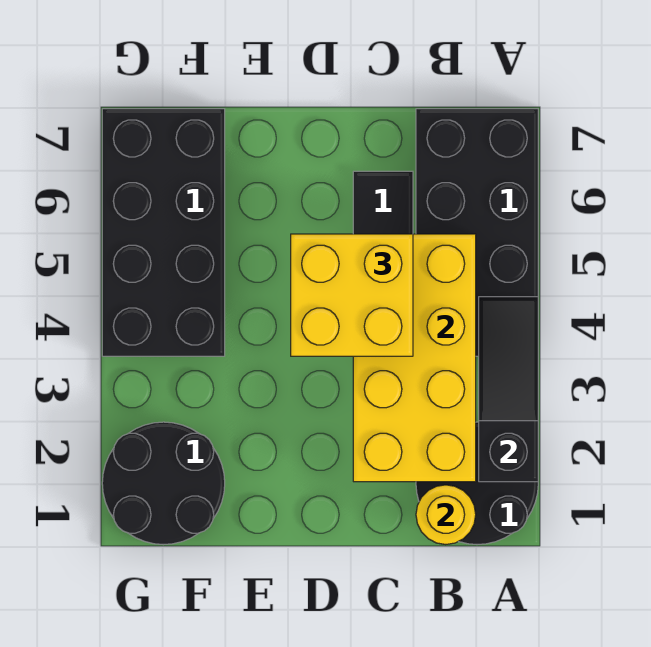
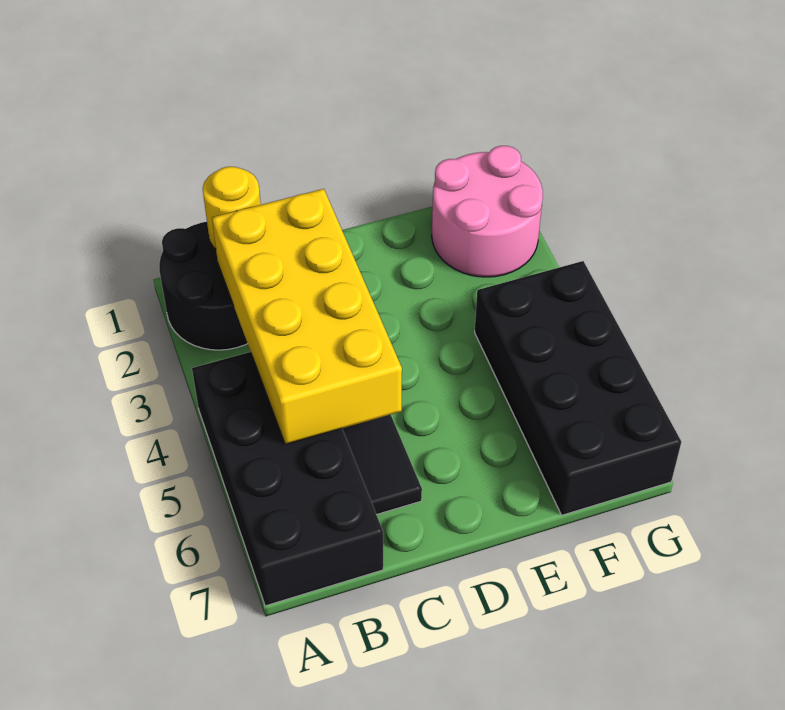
black 1x3 slope [479,297,538,482] -> none
yellow 2x2 brick [291,234,413,356] -> none
black 2x2 round brick [102,422,225,545] -> pink 2x2 round brick [432,146,543,277]

